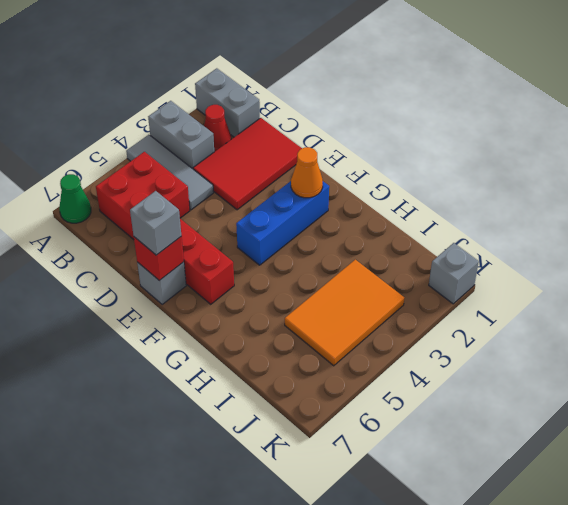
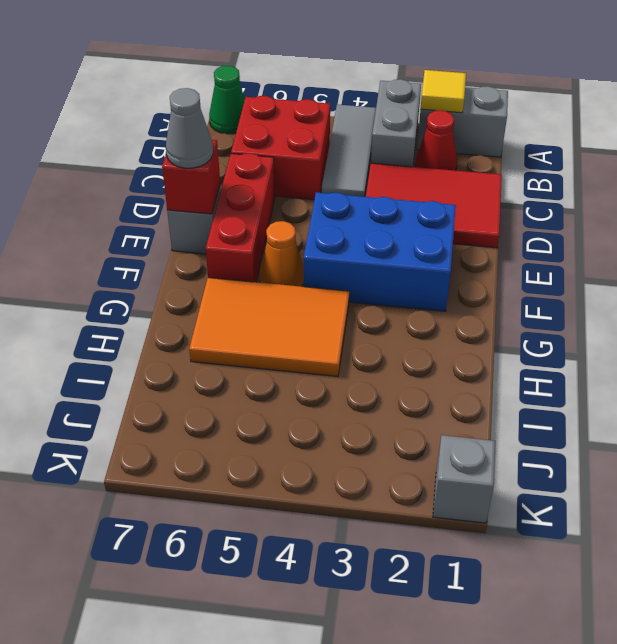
grey 1x2 brick [195,68,260,137] -> grey 1x2 brick turned to [417,86,508,157]
none -> yellow 1x1 tile [421,70,466,113]
grey 1x1 brick [130,191,181,255] -> grey 1x1 cone [166,88,213,168]
blue 1x3 brick [236,181,329,265] -> blue 2x3 brick [304,192,456,311]
orange 1x1 cone [291,147,323,198] -> orange 1x1 cone moved to [260,221,304,287]
orange 2x3 tile [285,260,404,366] -> orange 2x3 tile moved to [189,278,349,376]

